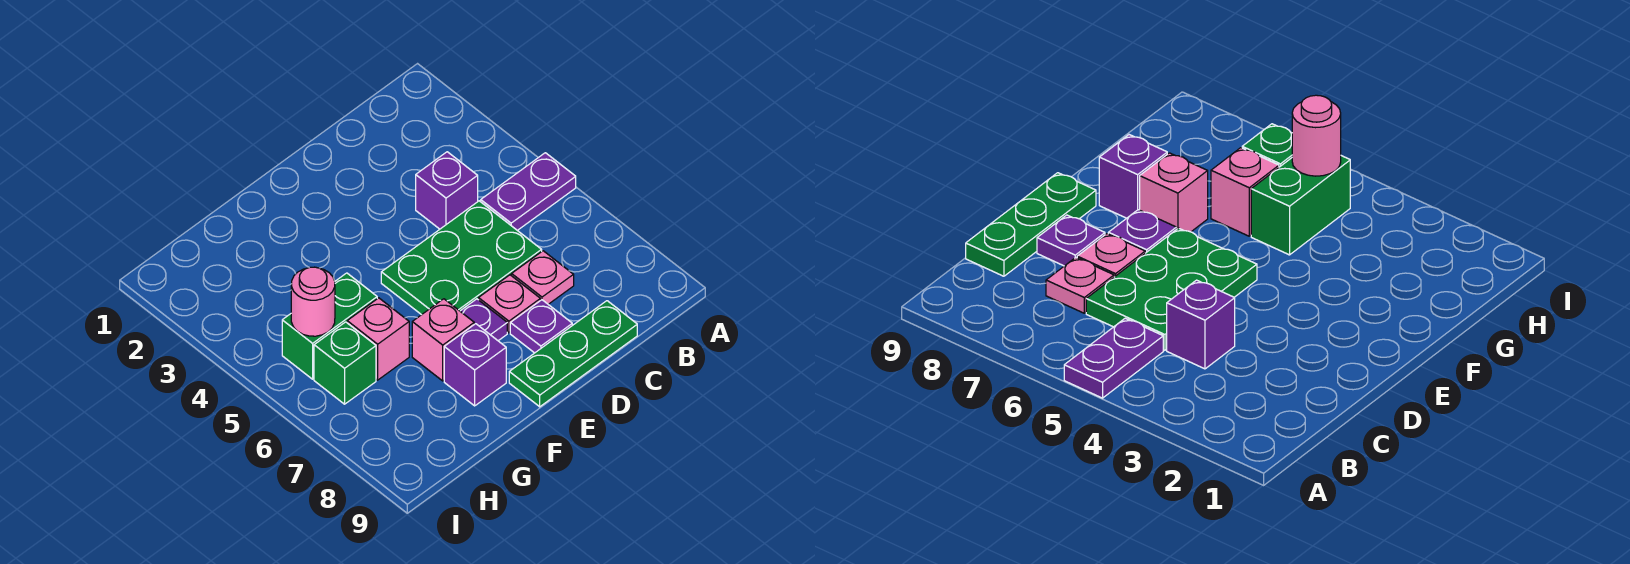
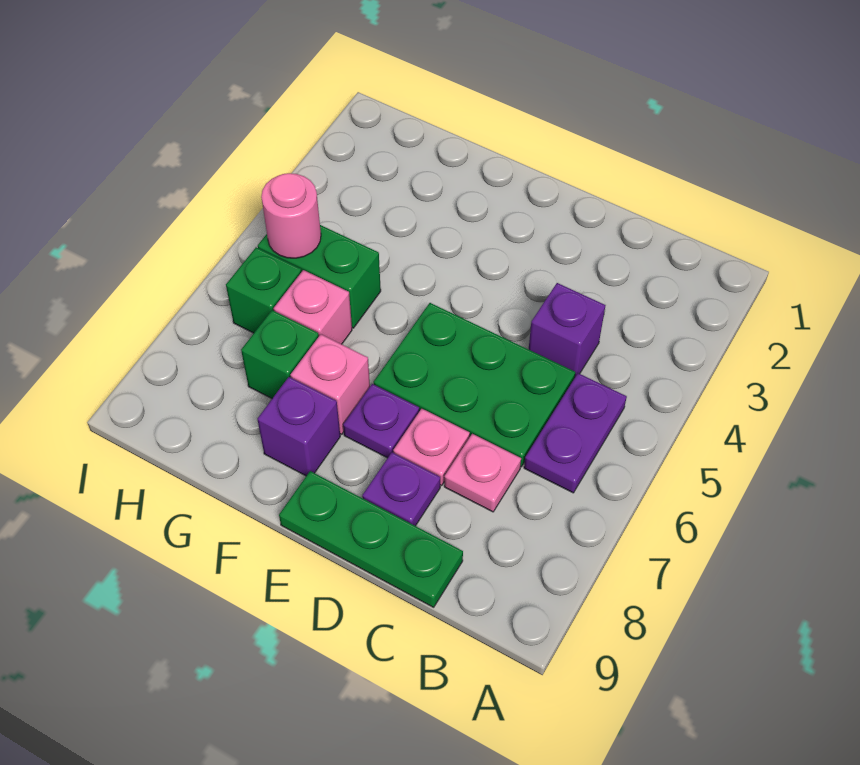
purple 1x2 plate [481,153,576,230] -> purple 1x2 plate turned to [524,373,627,493]
none -> green 1x1 brick [241,310,319,398]

